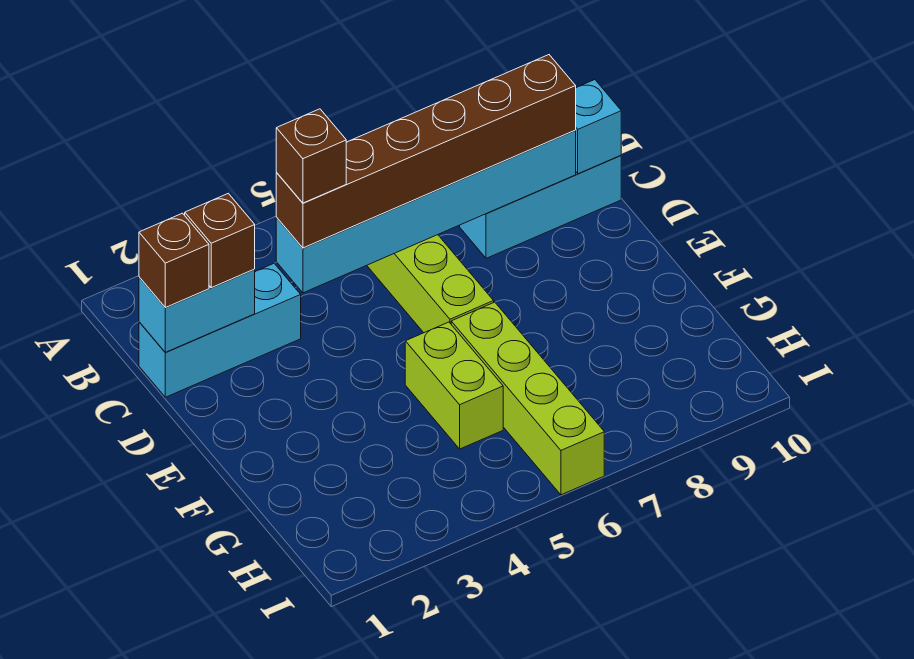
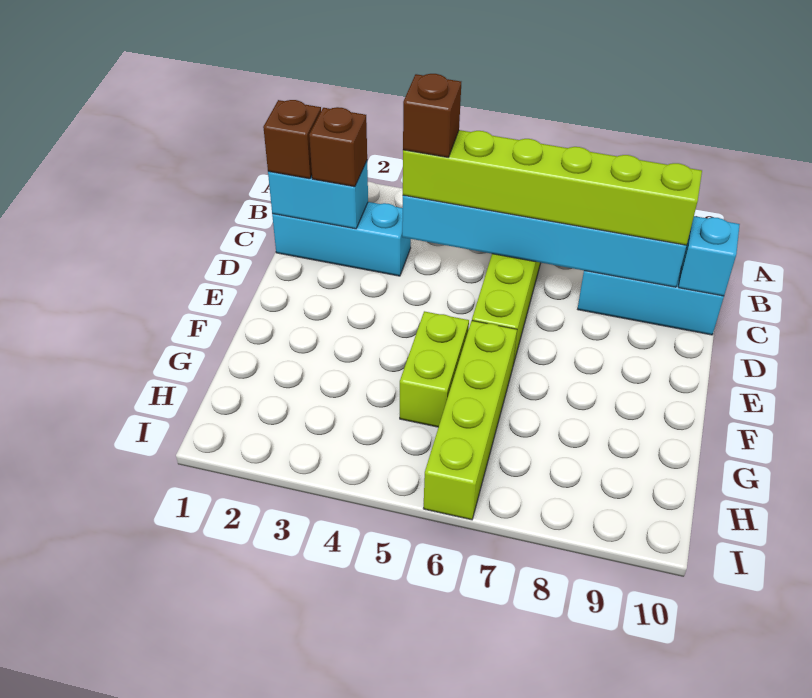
brown 1x6 brick [276,55,576,248] -> lime 1x6 brick [403,130,702,245]

